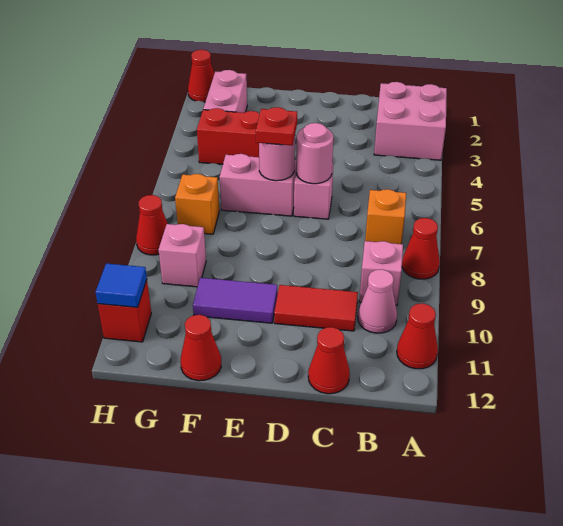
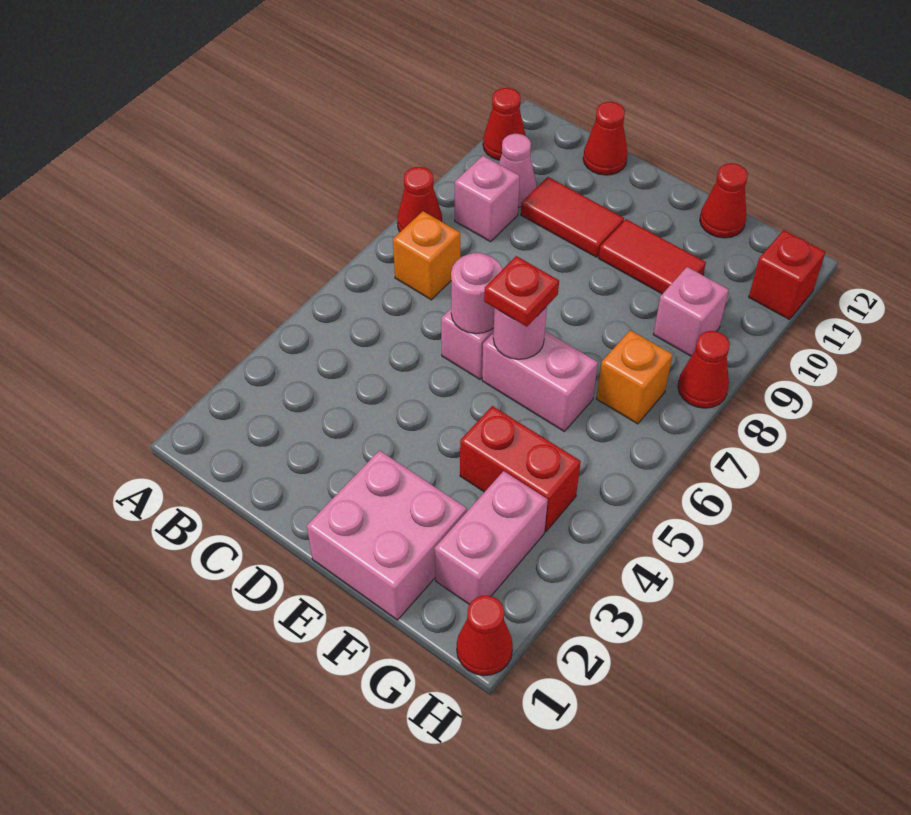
pink 2x2 brick [374,82,447,160] -> pink 2x2 brick moved to [307,450,467,620]
purple 1x2 tile [193,278,278,323] -> red 1x2 tile [599,219,706,294]
blue 1x1 tile [96,263,147,307] -> none

